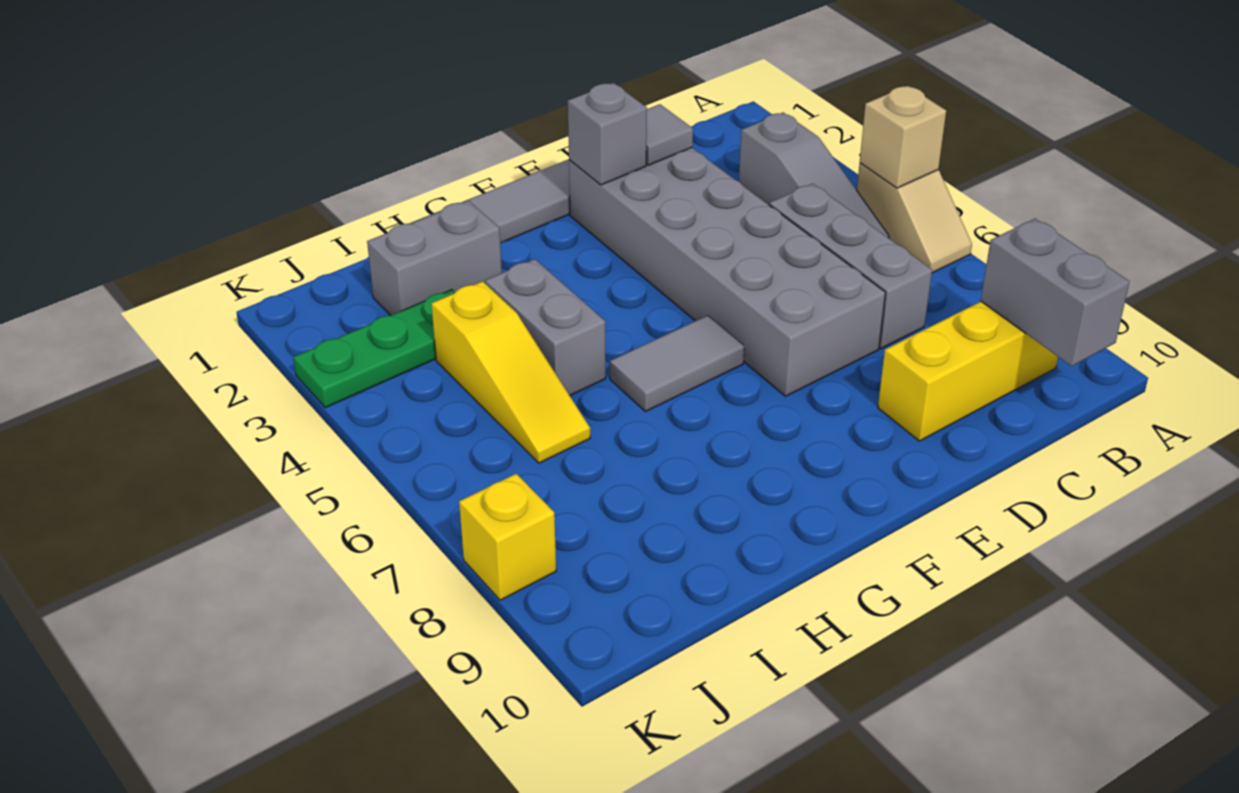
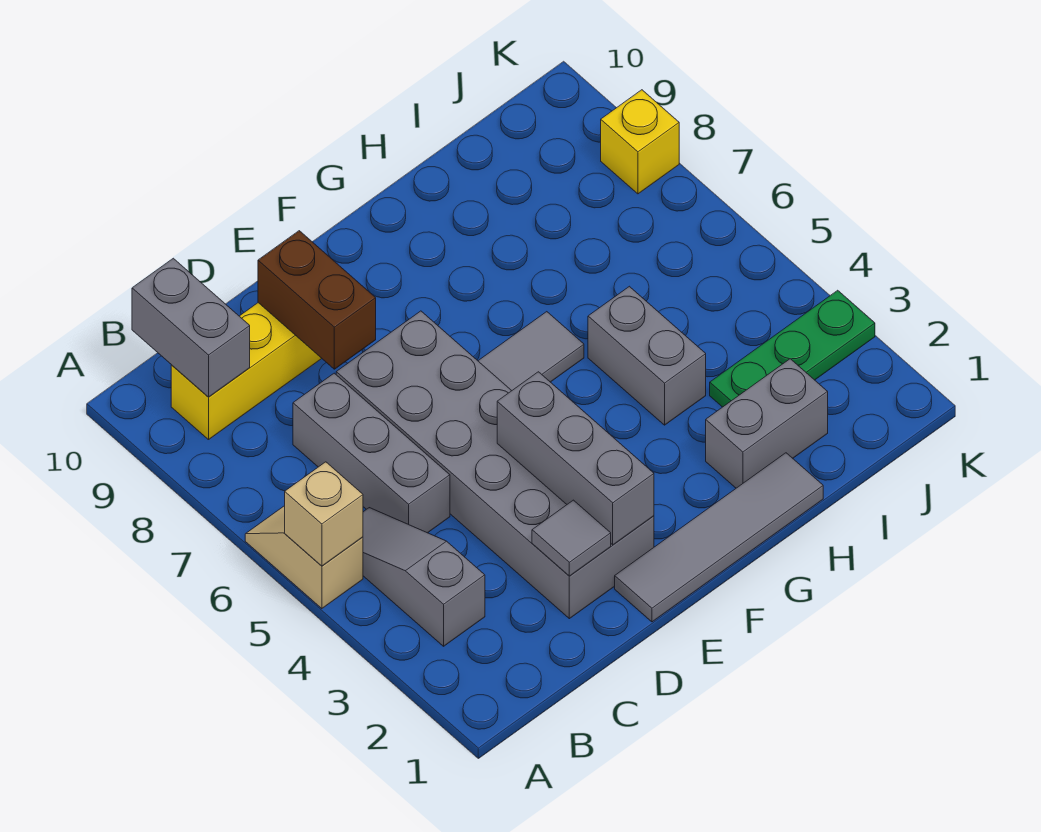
none -> brown 1x2 brick [258,231,376,369]
grey 1x1 brick [568,83,647,185] -> grey 1x3 brick [497,372,654,545]
yellow 1x3 slope [431,281,590,463] -> none

